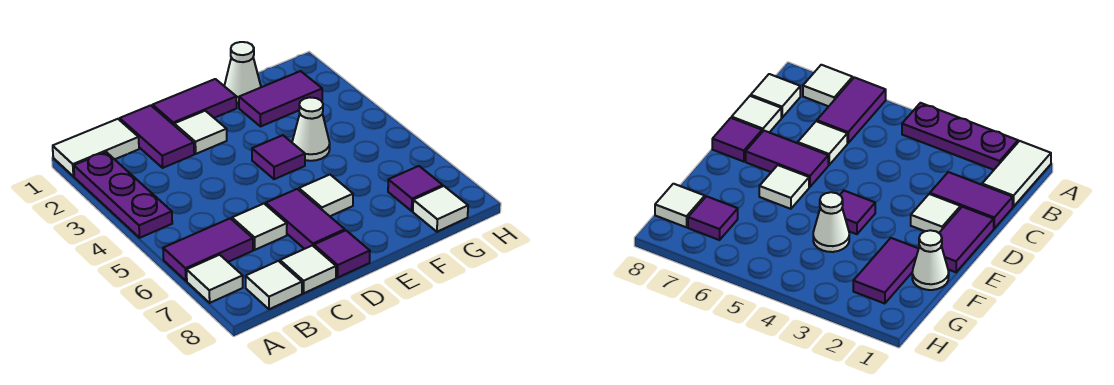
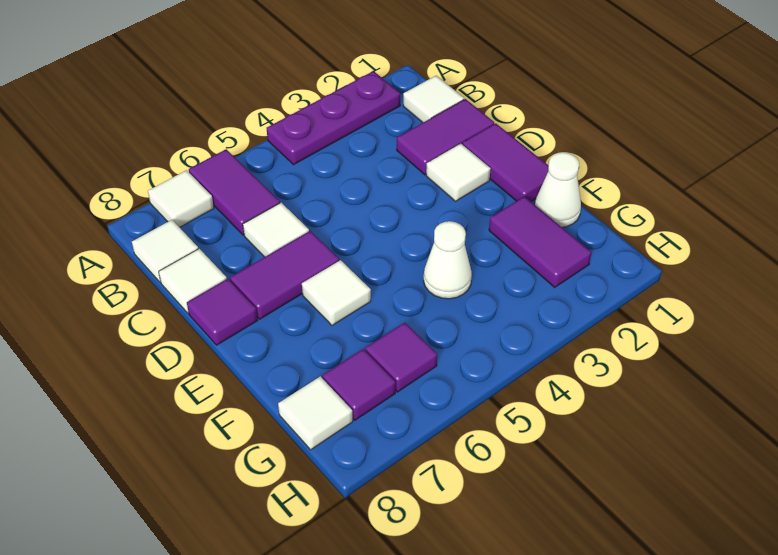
white 1x2 tile [53,119,139,177] -> white 1x1 tile [403,76,464,123]
purple 1x1 tile [252,135,305,179] -> purple 1x1 tile moved to [365,323,437,392]

